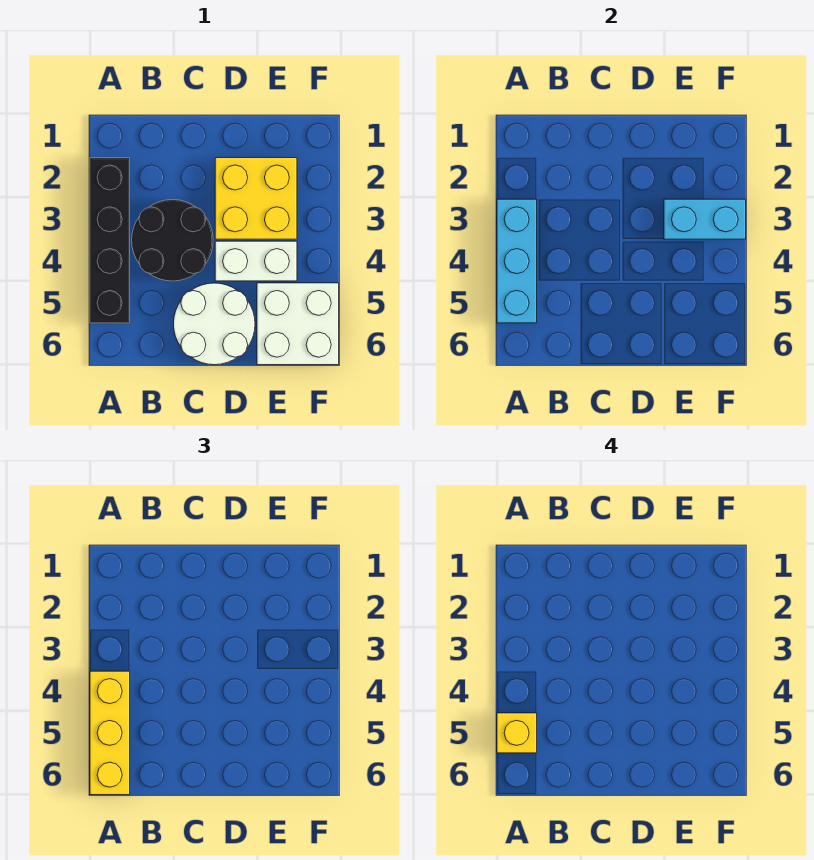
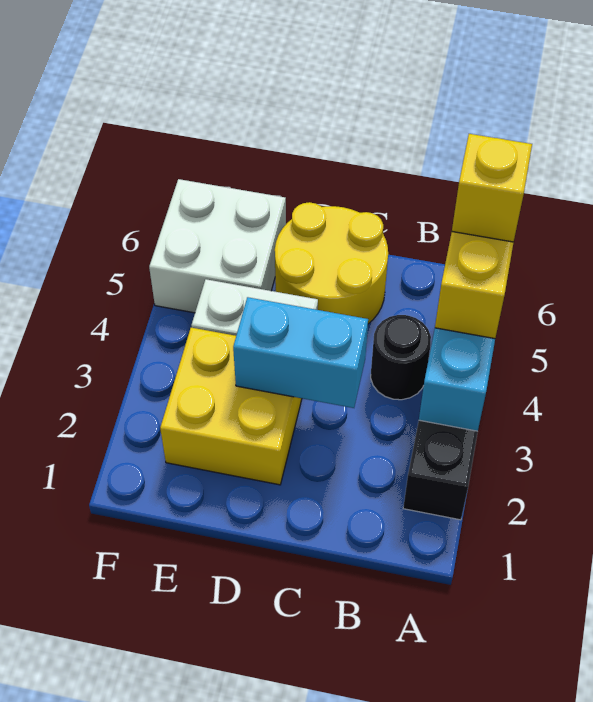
black 2x2 round brick [132,200,213,281] -> black 1x1 round brick [371,315,431,400]
white 2x2 round brick [174,283,255,365] -> yellow 2x2 round brick [275,202,388,324]
cyan 1x2 brick [664,199,746,239] -> cyan 1x2 brick moved to [233,297,368,408]

